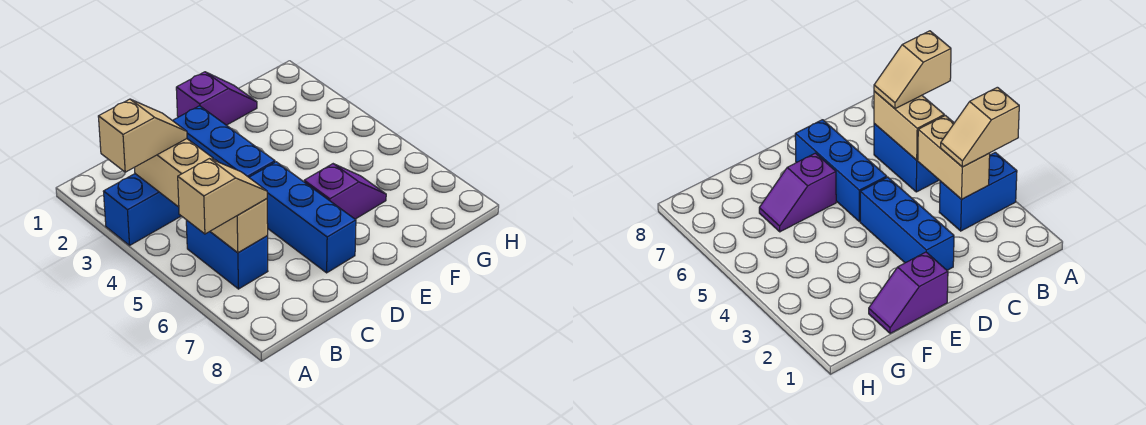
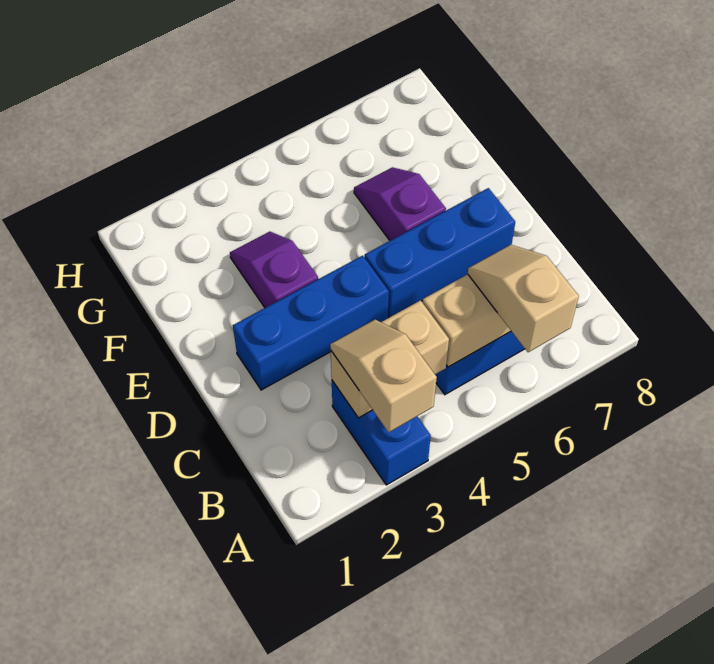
purple 1x2 slope [176,72,257,125] -> purple 1x2 slope moved to [230,232,318,308]

